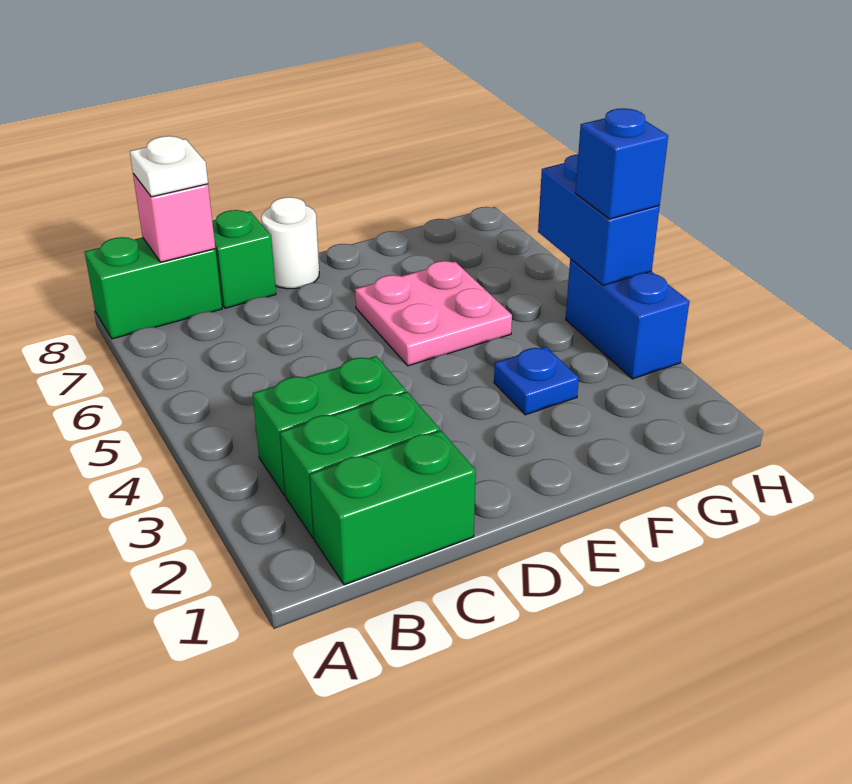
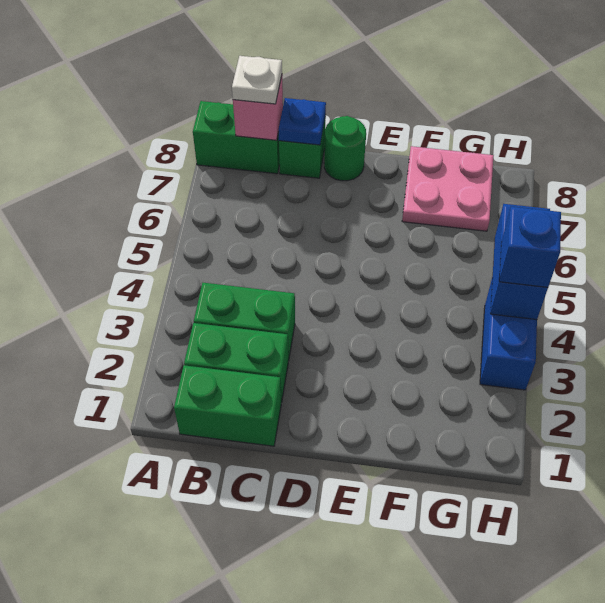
white 1x1 round brick [261,197,319,289] -> green 1x1 round brick [324,116,366,181]
pink 2x2 plate [355,261,512,366] -> pink 2x2 plate moved to [402,146,494,231]
blue 1x1 plate [494,347,579,415] -> blue 1x1 plate moved to [279,98,326,145]

